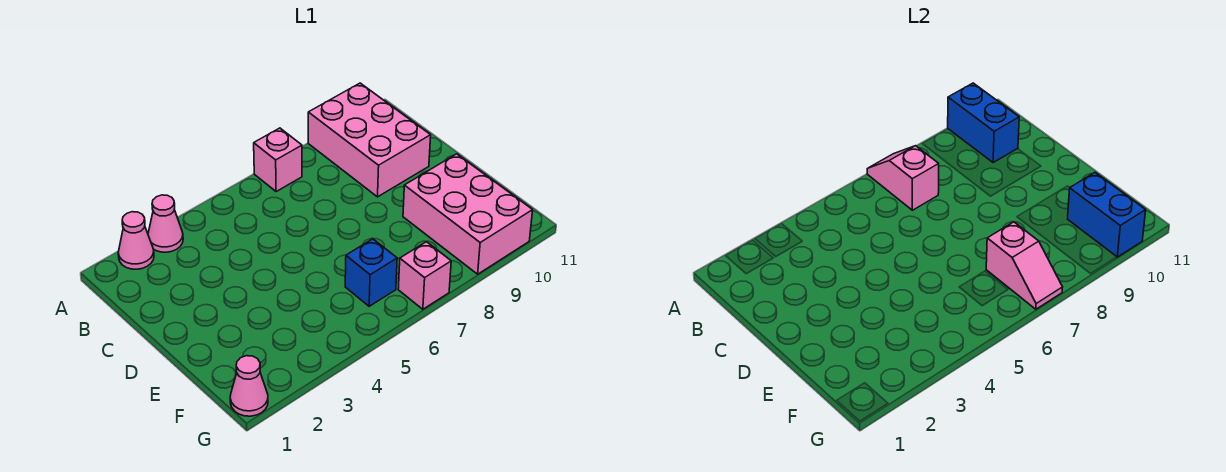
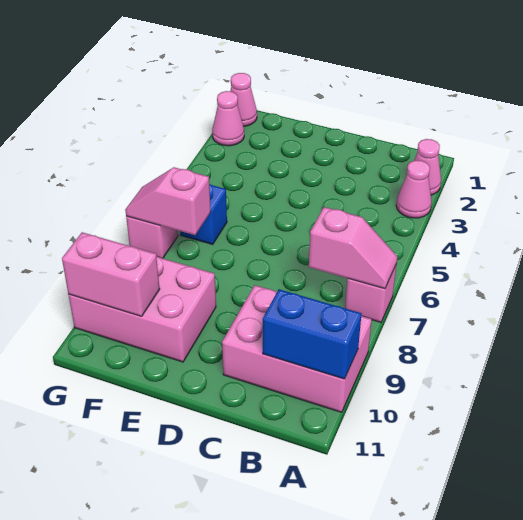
blue 1x2 brick [1068,173,1146,257] -> pink 1x2 brick [62,232,160,316]
none -> pink 1x1 cone [212,91,244,146]

